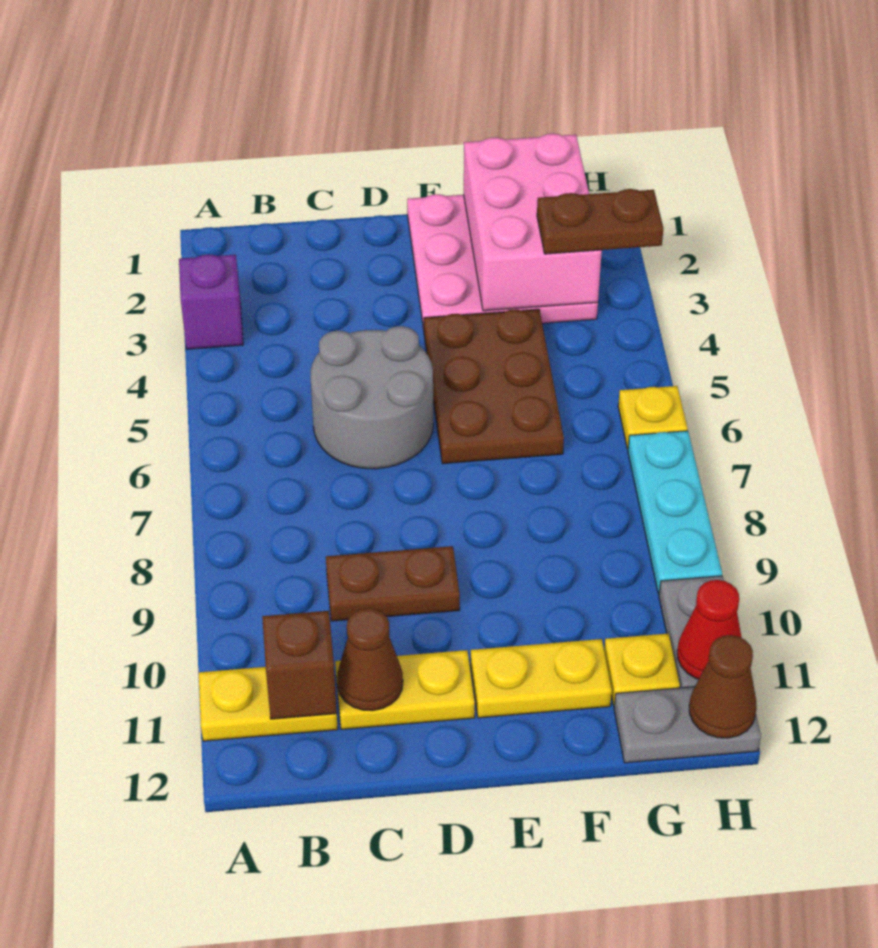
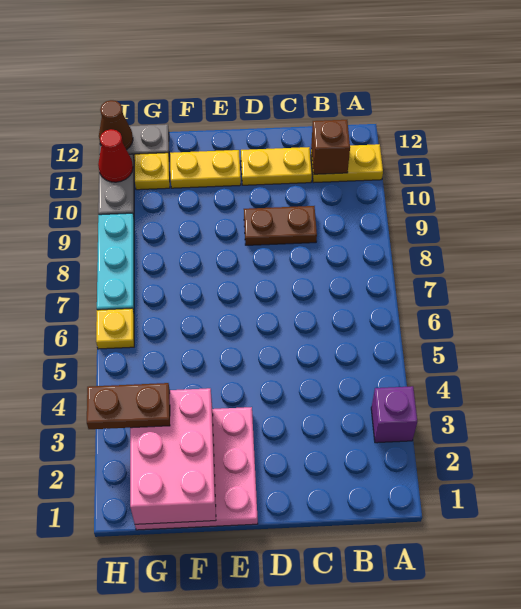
grey 2x2 round brick [310,326,433,469] -> none
brown 1x1 cone [337,608,403,711] -> none
brown 2x3 plate [424,309,564,464] -> none

